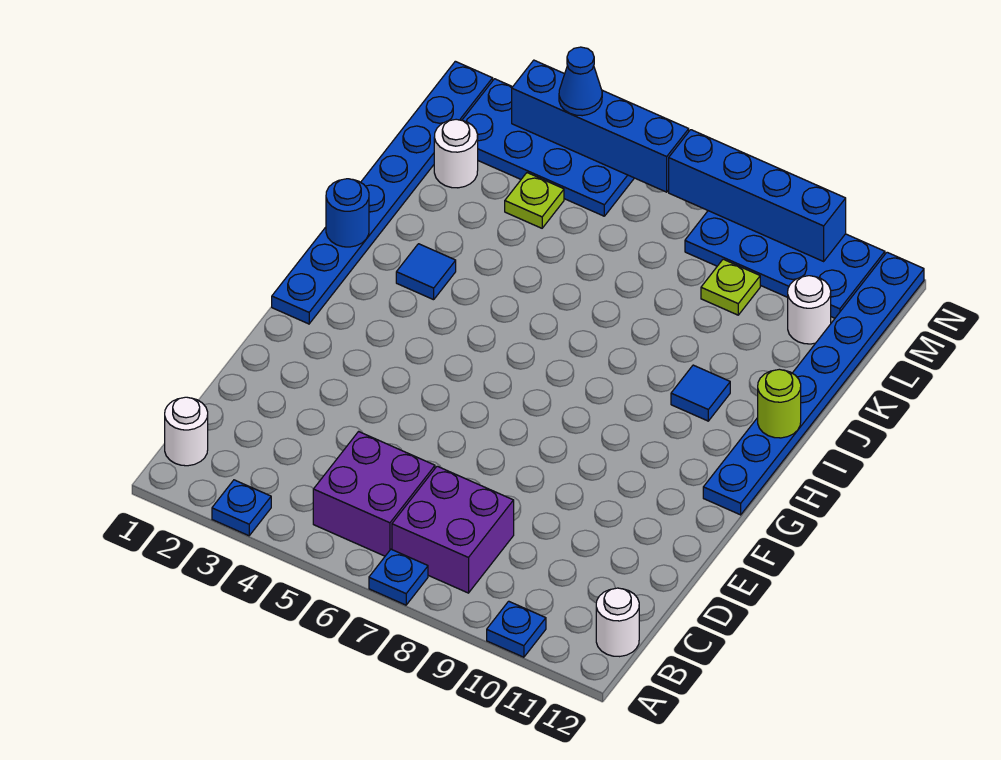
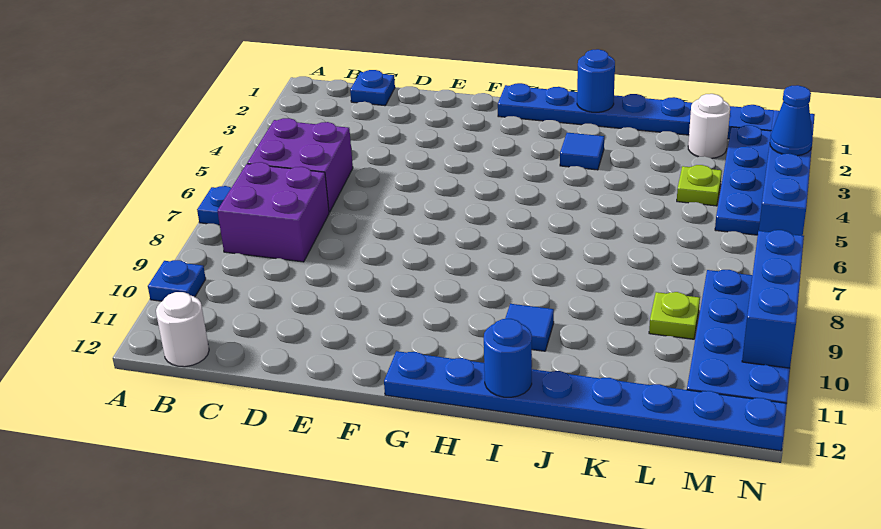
blue 1x1 plate [212,480,271,536] -> blue 1x1 plate moved to [350,70,395,106]
white 1x1 round brick [165,397,208,466] -> none
lime 1x1 round brick [758,369,801,438] -> blue 1x1 round brick [484,319,532,397]
white 1x1 round brick [788,276,831,344] -> none
blue 1x4 brick [669,130,846,261] -> blue 1x3 brick [742,230,804,368]

